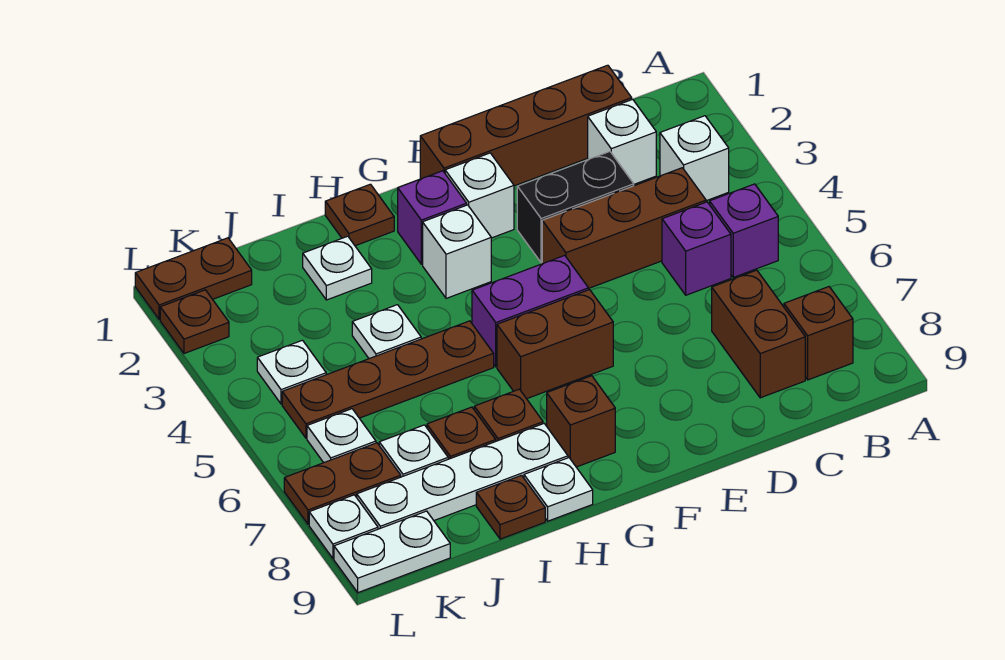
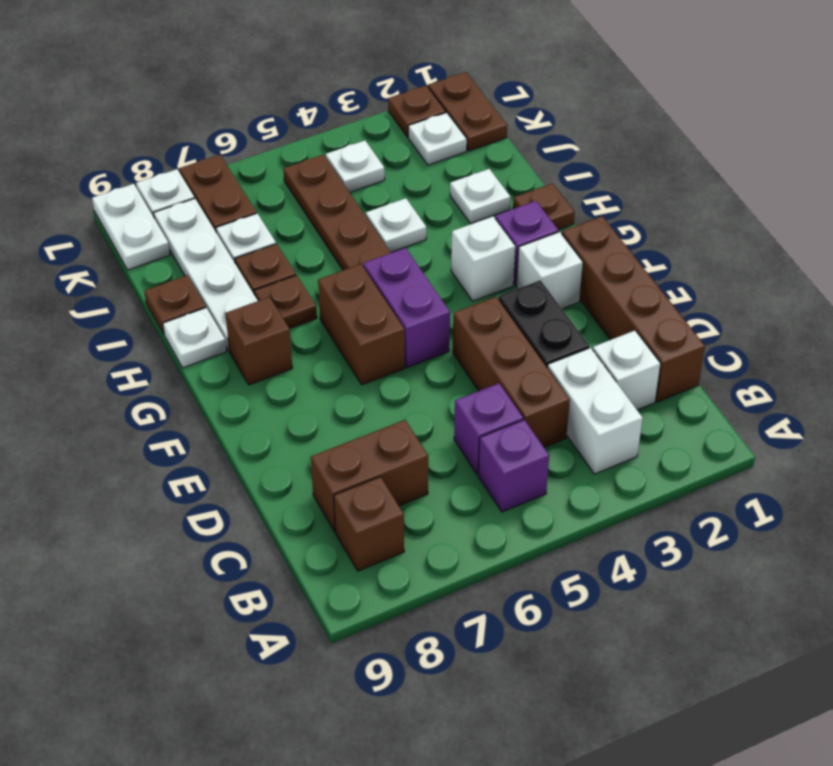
white 1x1 brick [660,116,729,201] -> white 1x2 brick [547,348,642,474]
white 1x1 plate [307,409,376,463] -> white 1x1 plate moved to [408,113,467,165]

